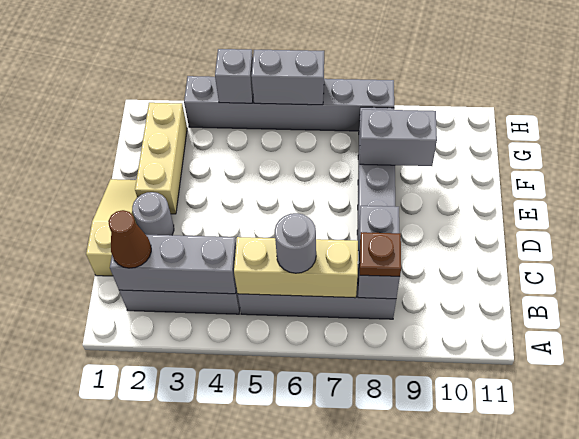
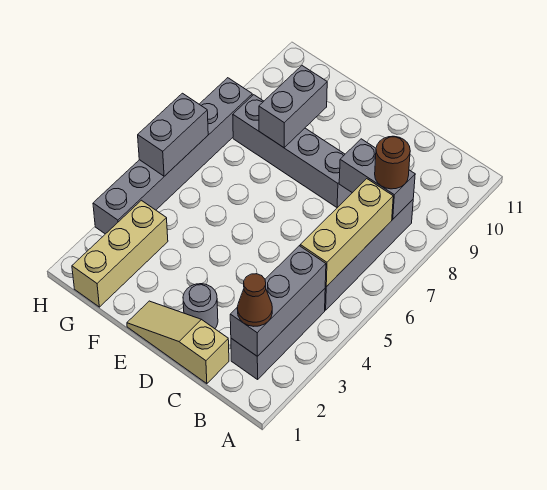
grey 1x1 round brick [275,213,316,273] -> none
brown 1x1 plate [360,232,401,276] -> brown 1x1 round brick [375,136,410,189]
tan 1x3 brick [135,103,187,214] -> tan 1x3 brick turned to [72,200,168,307]
grey 1x1 brick [215,49,253,103] -> none

